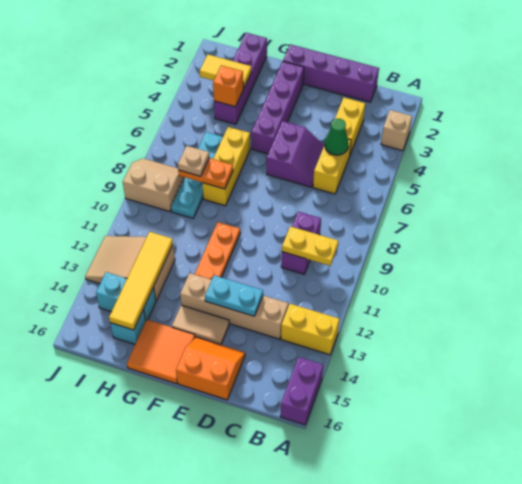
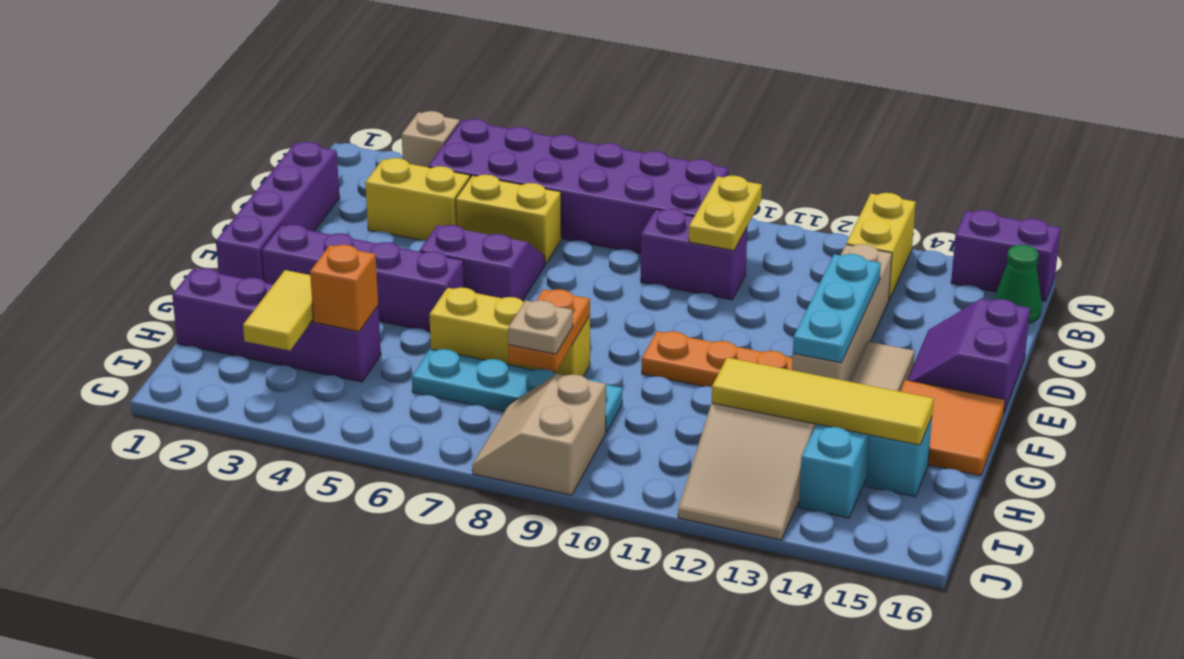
none -> purple 2x6 brick [428,119,728,254]
green 1x1 cone [325,119,349,155] -> green 1x1 cone moved to [995,245,1042,323]
cyan 1x2 plate [205,275,263,316] -> cyan 1x3 plate [793,254,881,363]
orange 2x2 slope [176,337,245,400] -> purple 2x2 slope [907,299,1030,413]

